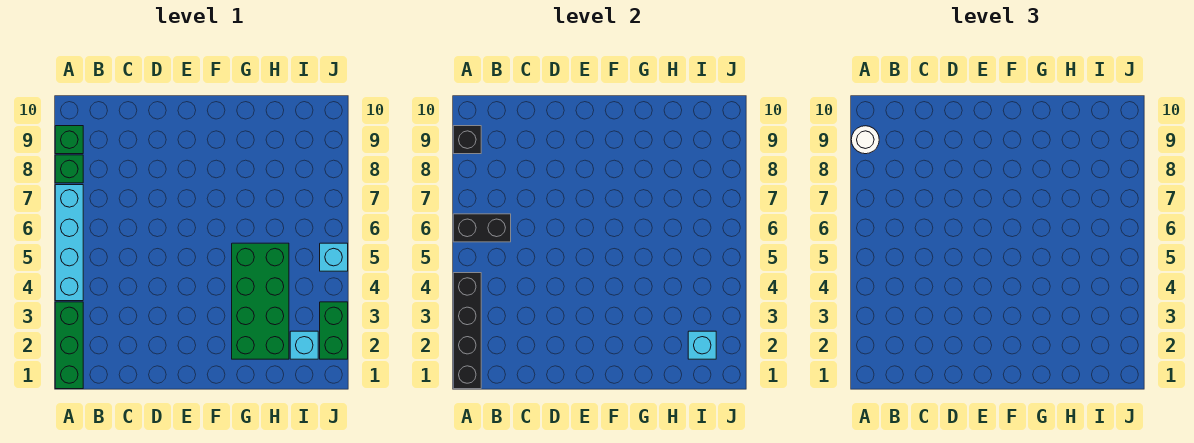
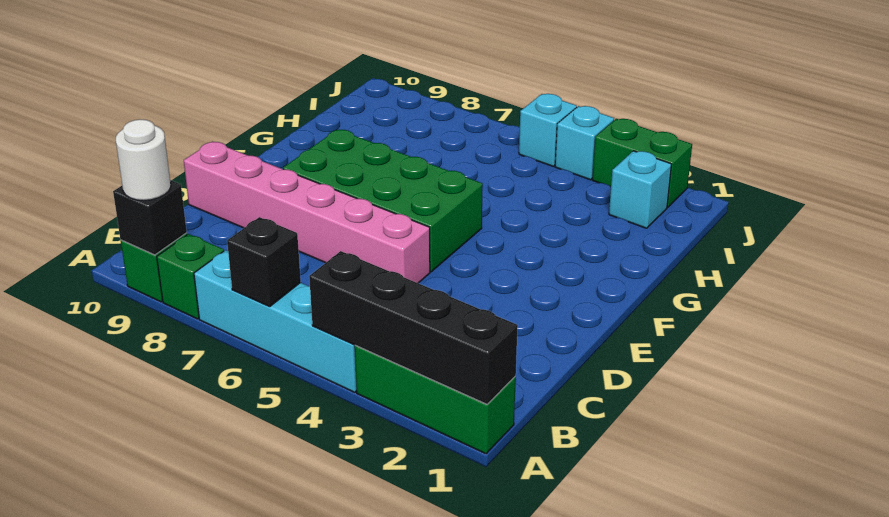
black 1x2 brick [453,214,511,242] -> black 1x1 brick [227,217,301,307]
none -> pink 1x6 brick [184,141,430,283]
green 2x4 brick [232,243,289,359] -> green 2x4 brick moved to [283,129,483,272]
cyan 1x1 brick [688,331,716,359] -> cyan 1x1 brick moved to [555,106,614,180]

